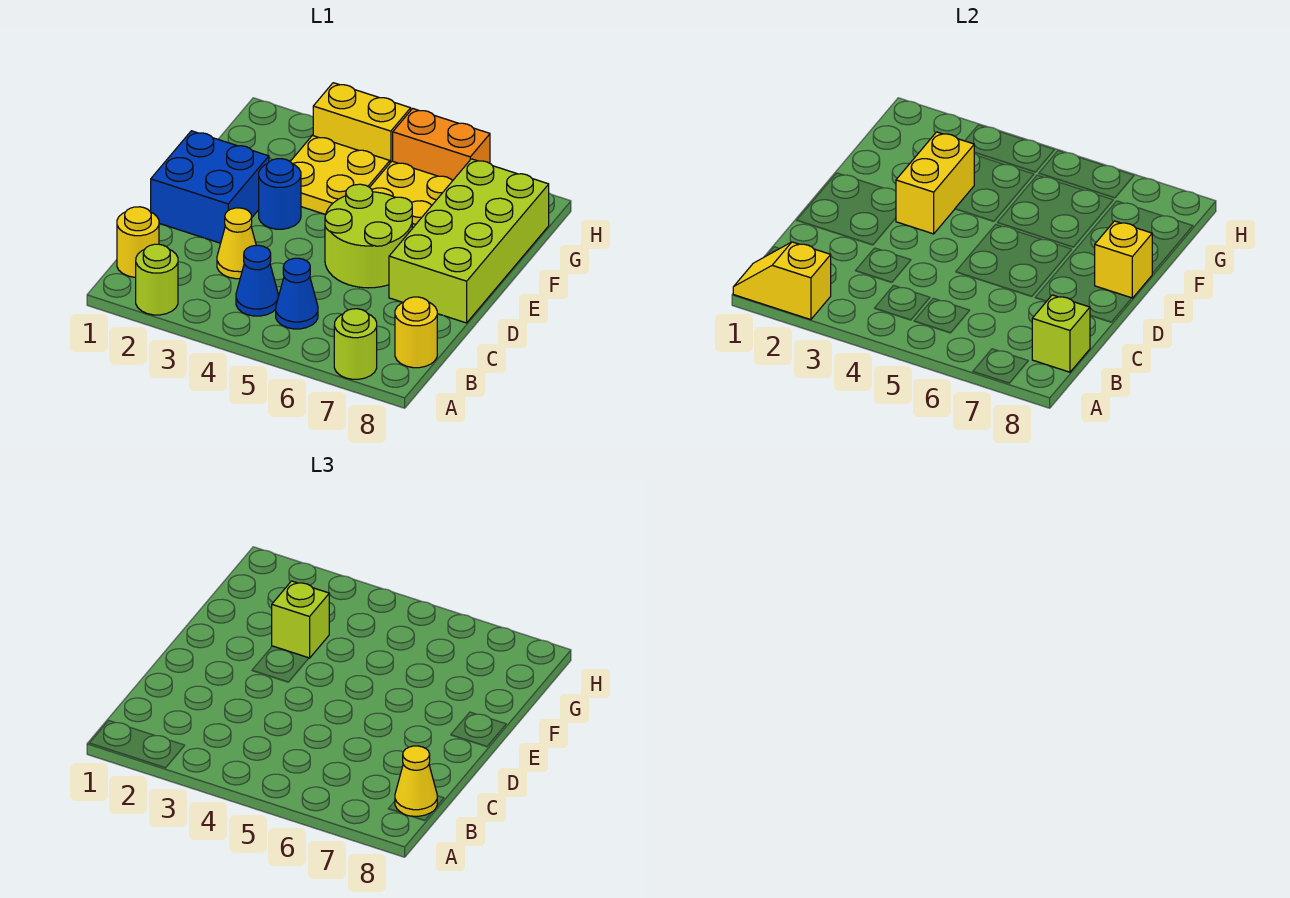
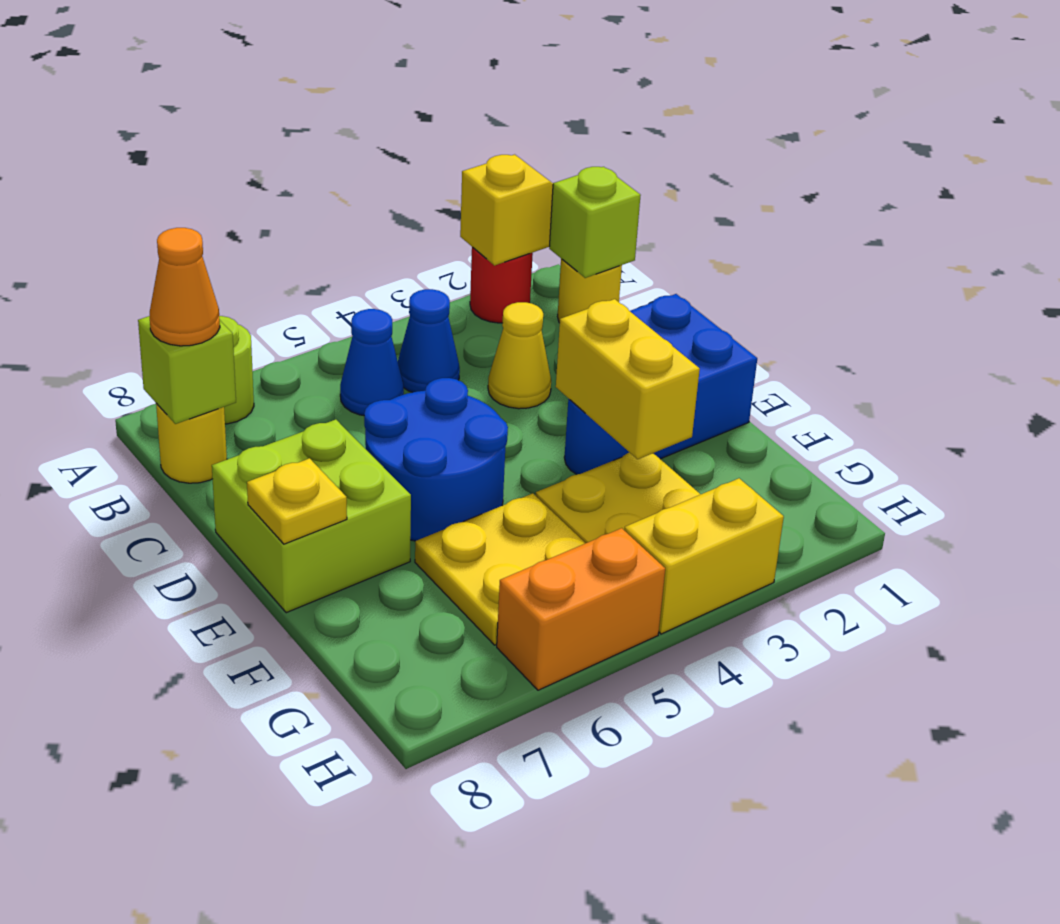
lime 1x1 round brick [136,244,178,315] -> red 1x1 round brick [470,247,533,323]
yellow 1x1 cone [395,746,437,816] -> orange 1x1 cone [150,228,220,346]
lime 2x2 round brick [325,184,412,288] -> blue 2x2 round brick [364,378,508,541]
lime 2x4 brick [389,159,549,323] -> lime 2x2 brick [212,419,411,613]
yellow 1x1 brick [1095,221,1152,298] -> yellow 1x1 plate [247,458,347,544]
lime 1x1 brick [272,581,329,658] -> lime 1x1 brick moved to [549,167,641,278]

